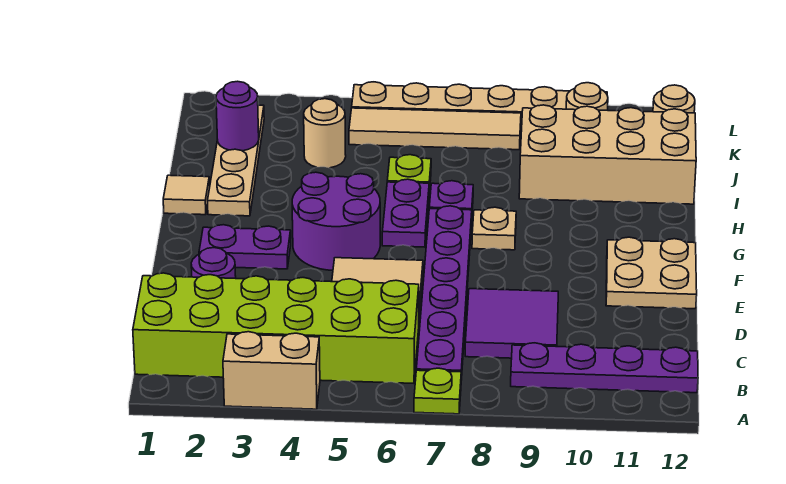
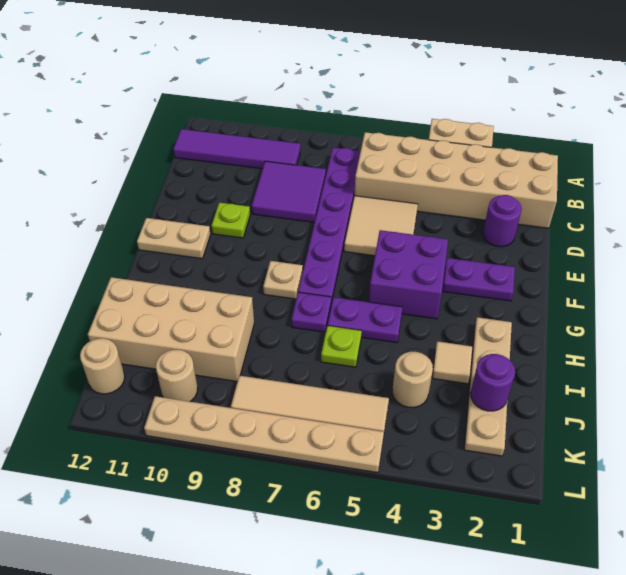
lime 1x1 plate [414,368,461,414] -> lime 1x1 plate moved to [211,202,250,238]
lime 2x6 brick [133,273,419,383] -> tan 2x6 brick [354,132,558,228]
purple 1x4 plate [511,343,698,393] -> purple 1x4 tile [173,129,300,169]
tan 2x2 plate [606,237,697,309] -> tan 1x2 plate [137,218,211,259]
purple 2x2 round brick [292,172,380,271] -> purple 2x2 brick [369,230,448,319]
purple 1x2 plate [382,179,429,247] -> purple 1x2 plate turned to [327,297,403,343]
tan 1x1 tile [163,175,210,215] -> tan 1x1 tile moved to [432,341,472,384]

